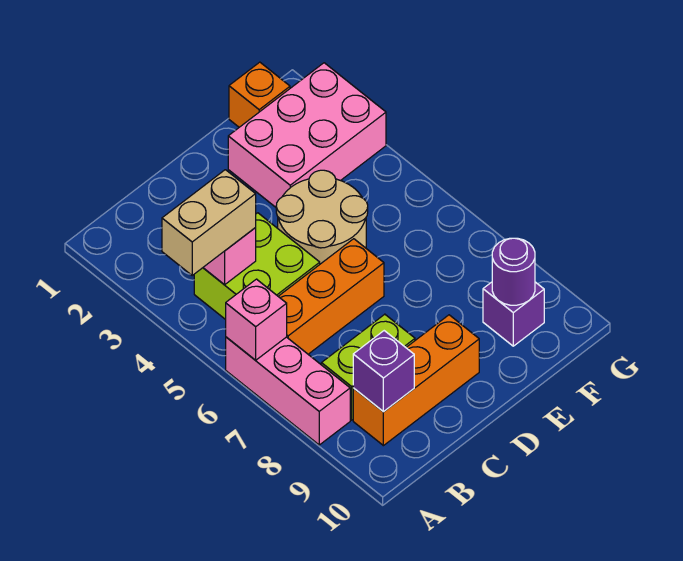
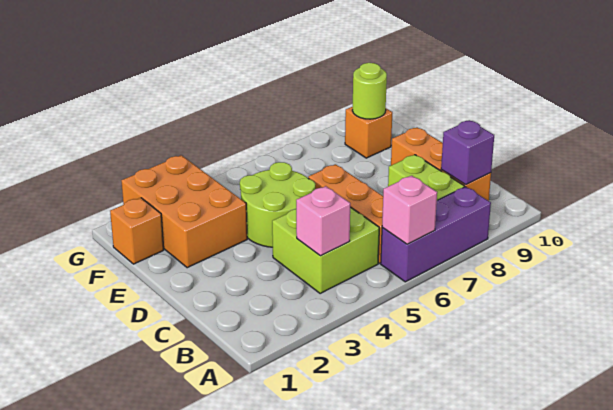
tan 1x2 brick [162,170,256,275] -> none
pink 1x3 brick [226,337,350,445] -> purple 1x3 brick [381,187,491,282]
tan 2x2 round brick [276,170,368,264] -> lime 2x2 round brick [240,162,315,247]
pink 2x3 brick [228,63,386,207] -> orange 2x3 brick [121,155,247,268]
purple 1x1 brick [483,282,544,346] -> orange 1x1 brick [345,107,392,158]
purple 1x1 round brick [492,238,535,305] -> lime 1x1 round brick [352,63,387,119]

